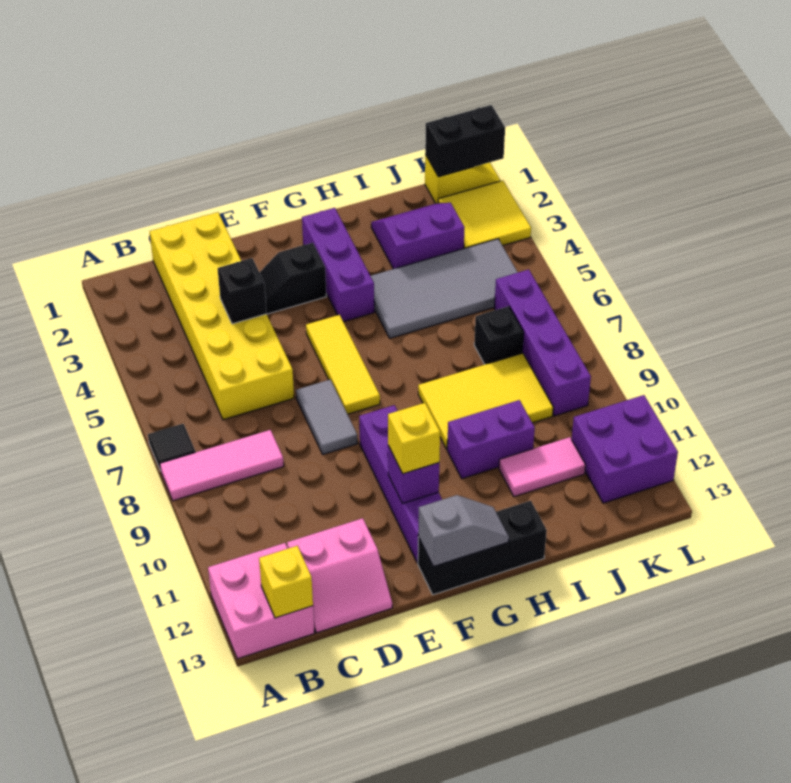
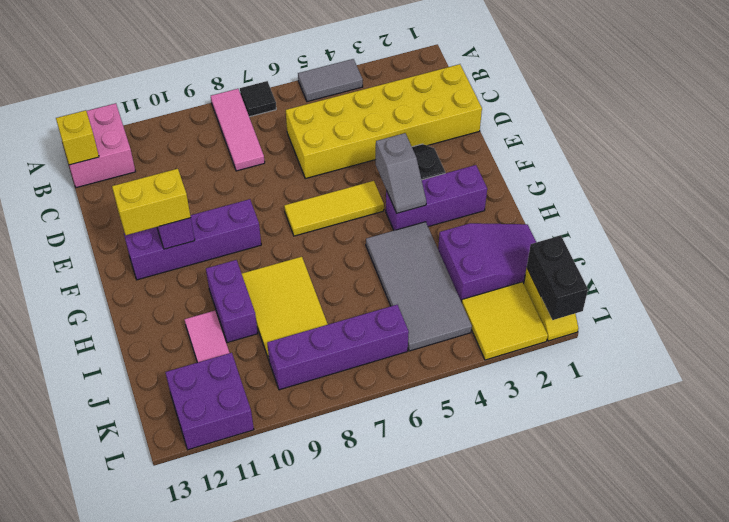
pink 2x2 slope [287,518,392,633] -> none
black 1x1 brick [218,258,267,324] -> none
grey 1x2 tile [296,380,358,454] -> grey 1x2 tile moved to [298,59,363,102]
yellow 1x1 brick [388,403,440,474] -> yellow 1x2 brick [112,169,191,235]
black 1x3 brick [418,501,547,595] -> none
grey 1x2 slope [418,495,509,567] -> grey 1x2 slope moved to [376,133,426,213]
purple 2x2 slope [371,203,465,269] -> purple 2x3 slope [438,223,536,302]
black 1x1 brick [474,306,524,364] -> none

